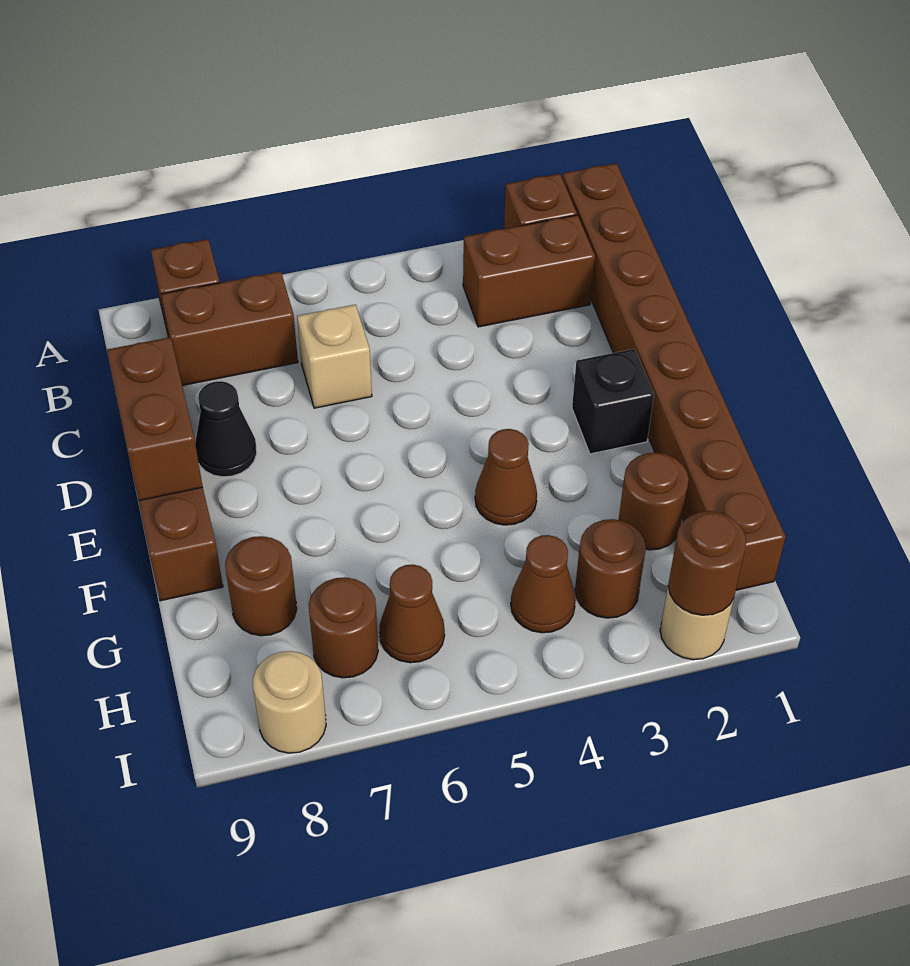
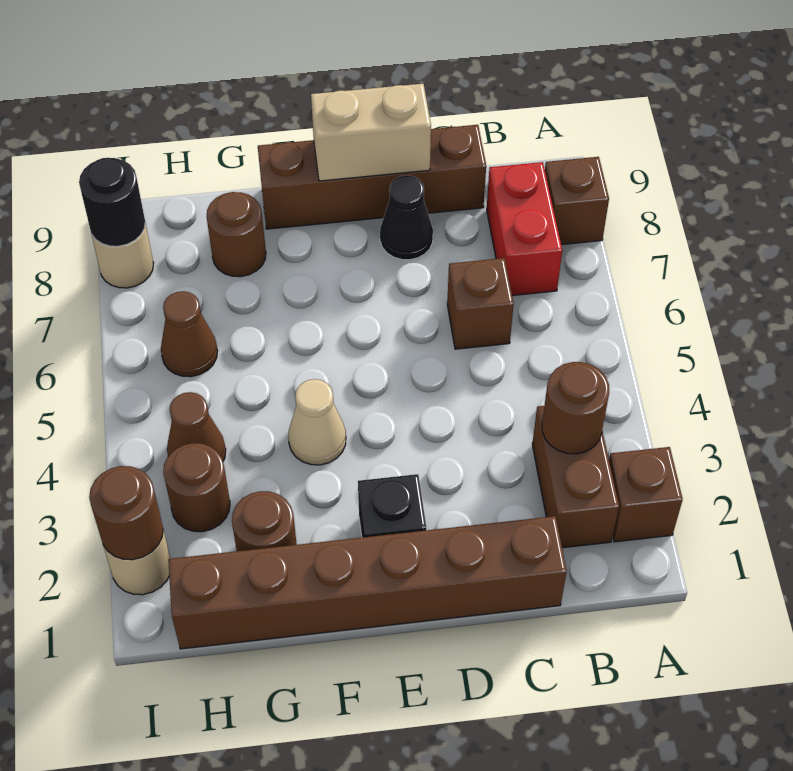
brown 1x8 brick [562,163,786,590] -> brown 1x6 brick [168,516,567,649]
brown 1x2 brick [161,271,298,386] -> red 1x2 brick [487,162,562,296]
tan 1x1 brick [297,305,372,408] -> brown 1x1 brick [447,258,514,349]
brown 1x2 brick [107,337,203,501] -> tan 1x2 brick [311,84,431,181]
brown 1x1 cone [475,429,537,525] -> tan 1x1 cone [288,379,346,465]
brown 1x1 round brick [309,577,378,678] -> brown 1x1 round brick moved to [542,362,609,454]
none -> black 1x1 round brick [79,158,145,246]

